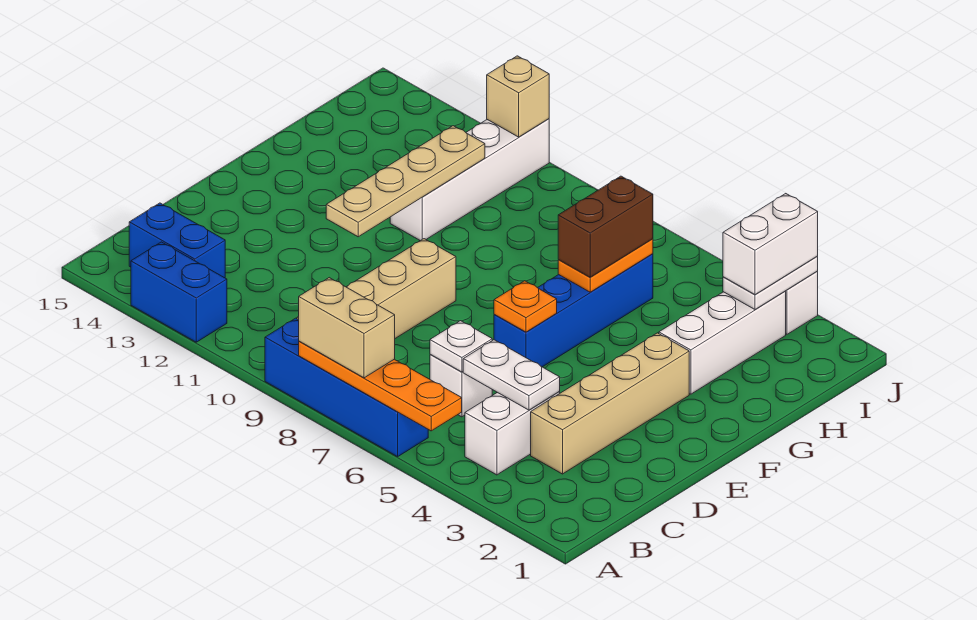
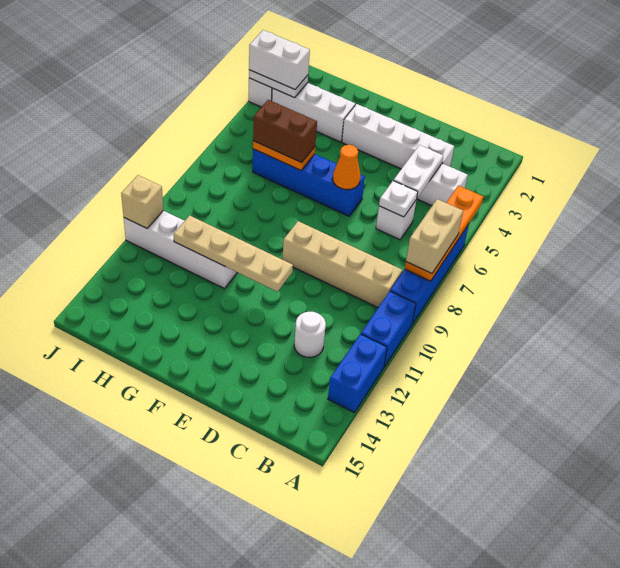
blue 1x2 brick [129,203,225,278] -> blue 1x2 brick moved to [361,291,416,367]
tan 1x4 brick [531,333,689,474] -> white 1x4 brick [342,104,454,169]
none -> white 1x1 round brick [294,312,326,358]
orange 1x1 plate [494,281,557,332] -> orange 1x1 cone [333,145,361,190]

